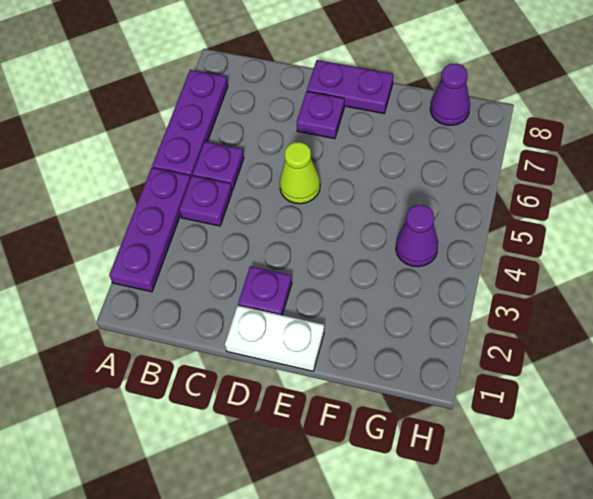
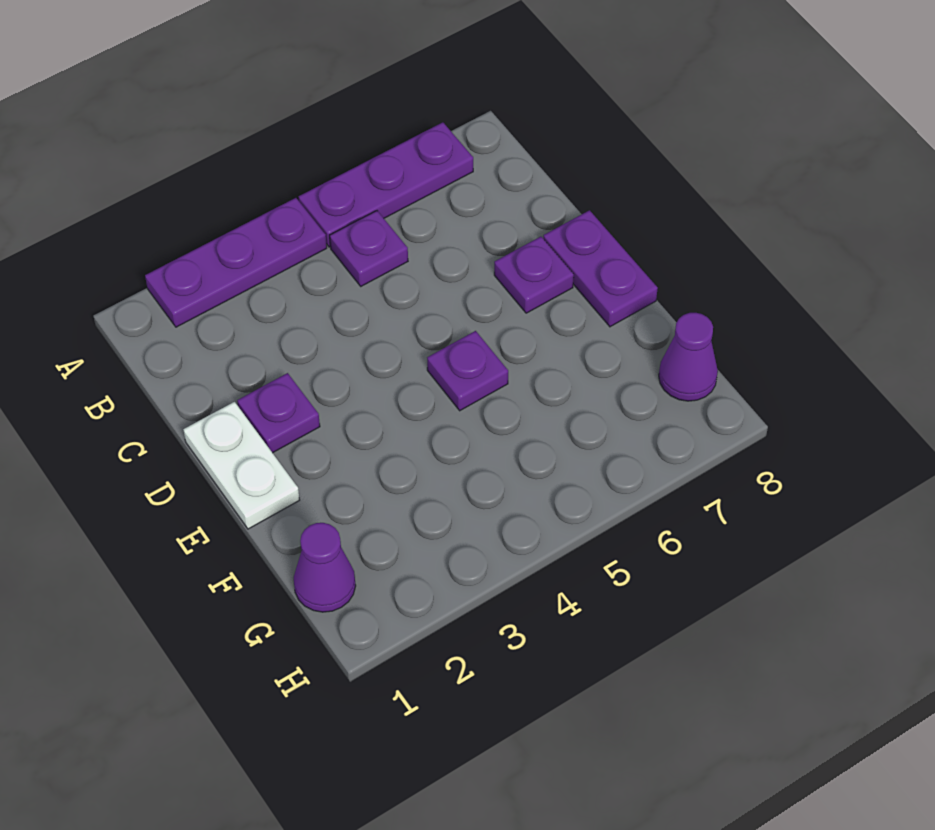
purple 1x1 plate [179,176,232,226] -> purple 1x1 plate moved to [427,331,508,411]
lime 1x1 cone [280,142,320,204] -> none
purple 1x1 cone [396,205,438,267] -> purple 1x1 cone moved to [294,523,356,612]

